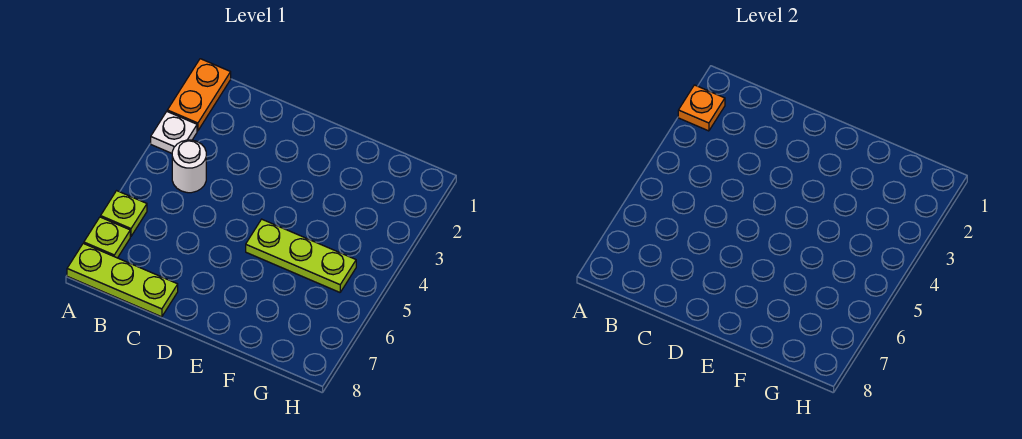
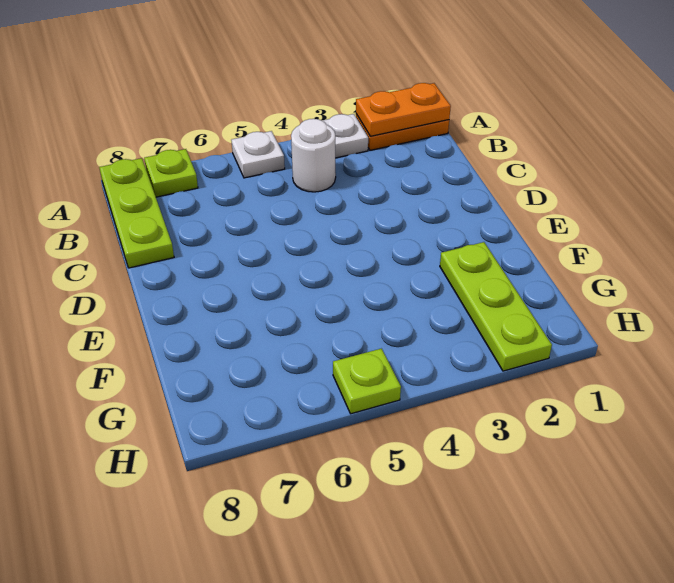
orange 1x1 plate [678,85,725,131] -> orange 1x2 plate [356,83,451,136]
none -> white 1x1 plate [231,131,285,178]
lime 1x1 plate [101,191,147,236] -> lime 1x1 plate moved to [333,349,401,414]
lime 1x3 plate [246,219,356,292] -> lime 1x3 plate moved to [440,242,552,371]

